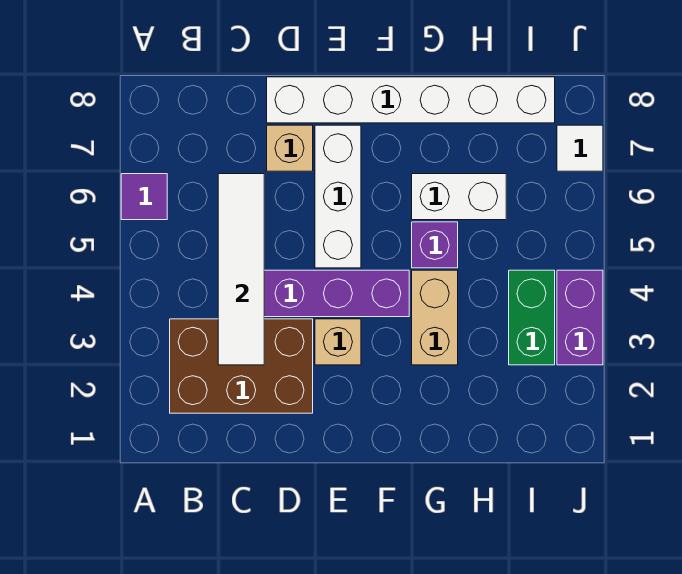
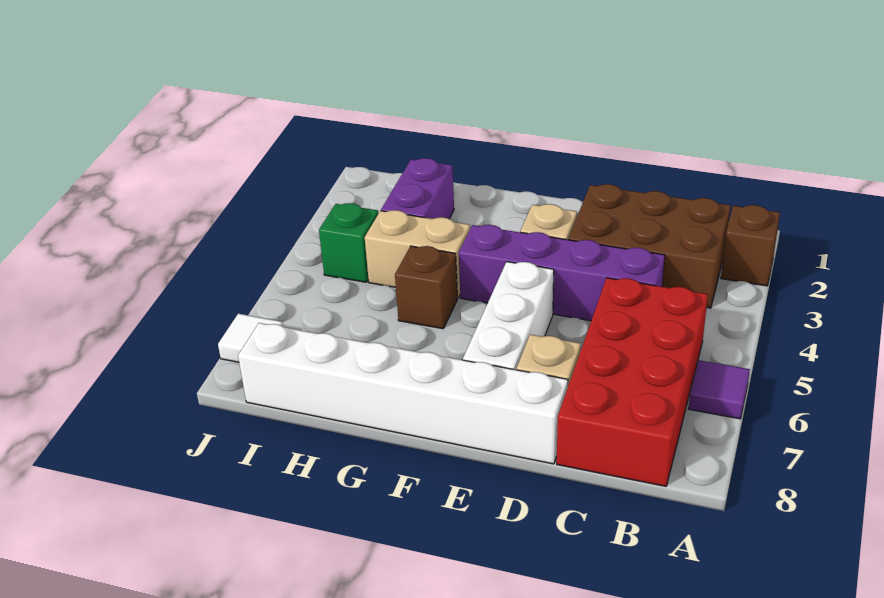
none -> brown 1x1 brick [721,205,780,286]
none -> red 2x4 brick [557,278,708,486]
white 1x4 tile [218,174,264,365] -> none
tan 1x2 brick [412,270,458,365] -> tan 1x2 brick turned to [365,210,470,298]
purple 1x1 brick [412,222,458,268] -> brown 1x1 brick [395,246,458,329]
white 1x2 brick [412,174,506,220] -> none
green 1x2 brick [509,270,555,365] -> green 1x1 brick [319,203,378,282]
purple 1x2 brick [557,270,603,365] -> purple 1x2 brick moved to [381,158,454,219]

